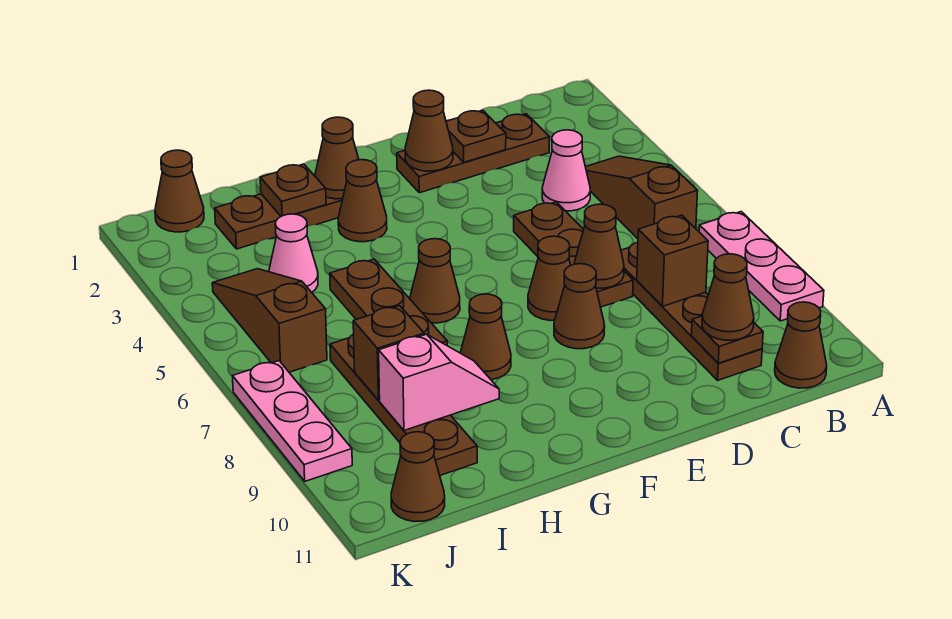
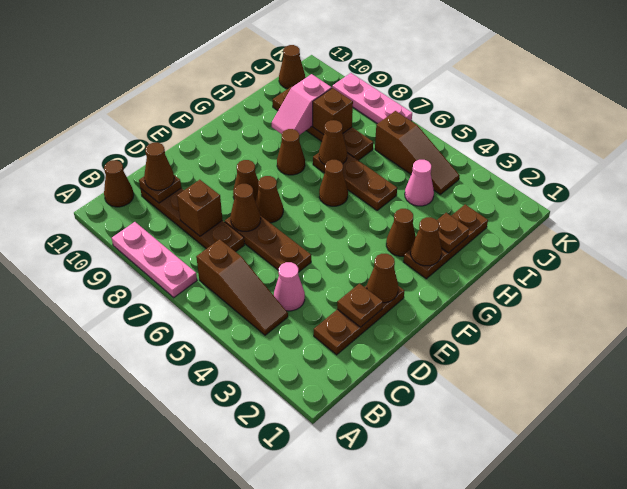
brown 1x1 cone [155,150,204,232] -> brown 1x1 cone moved to [319,120,347,164]

